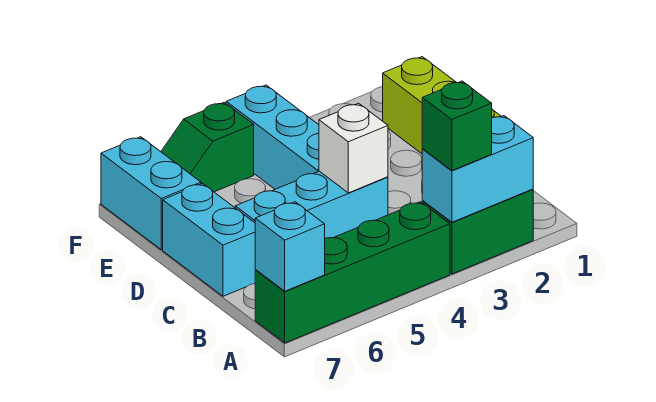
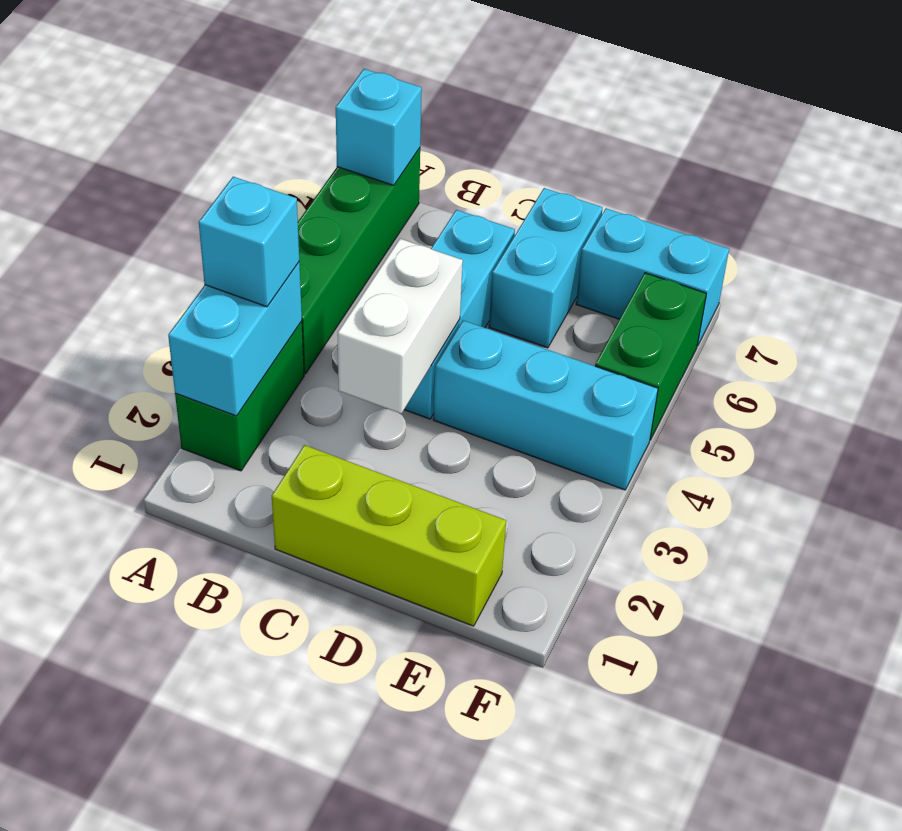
green 1x1 brick [422,81,492,171] -> cyan 1x1 brick [199,177,299,307]
white 1x1 brick [319,103,388,193] -> white 1x2 brick [338,239,463,414]
cyan 1x2 brick [163,184,256,296] -> cyan 1x2 brick turned to [489,188,603,348]
green 1x2 slope [161,102,254,192] -> green 1x2 brick [595,273,706,440]

